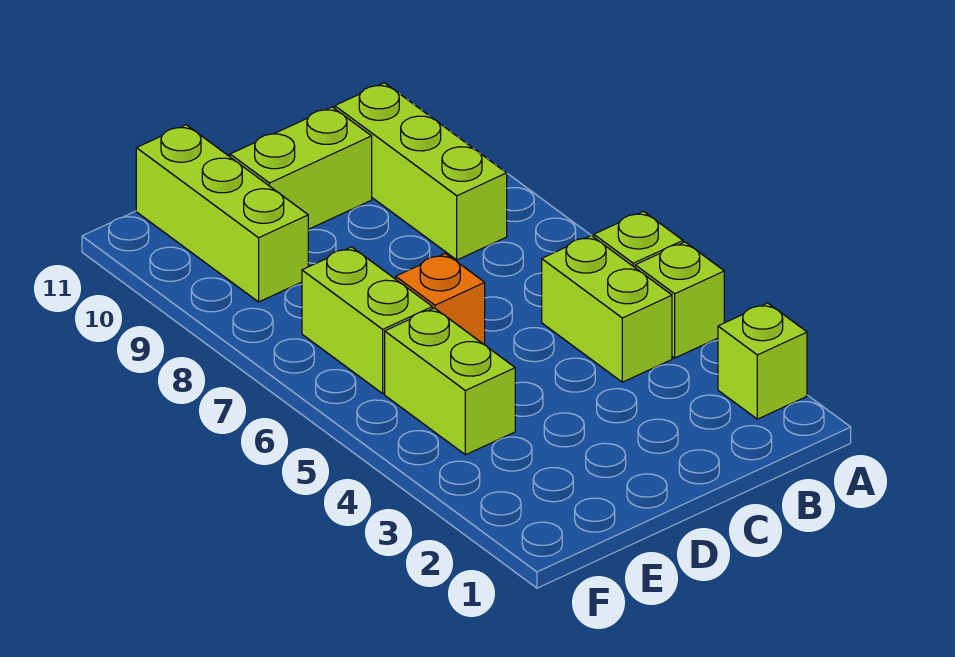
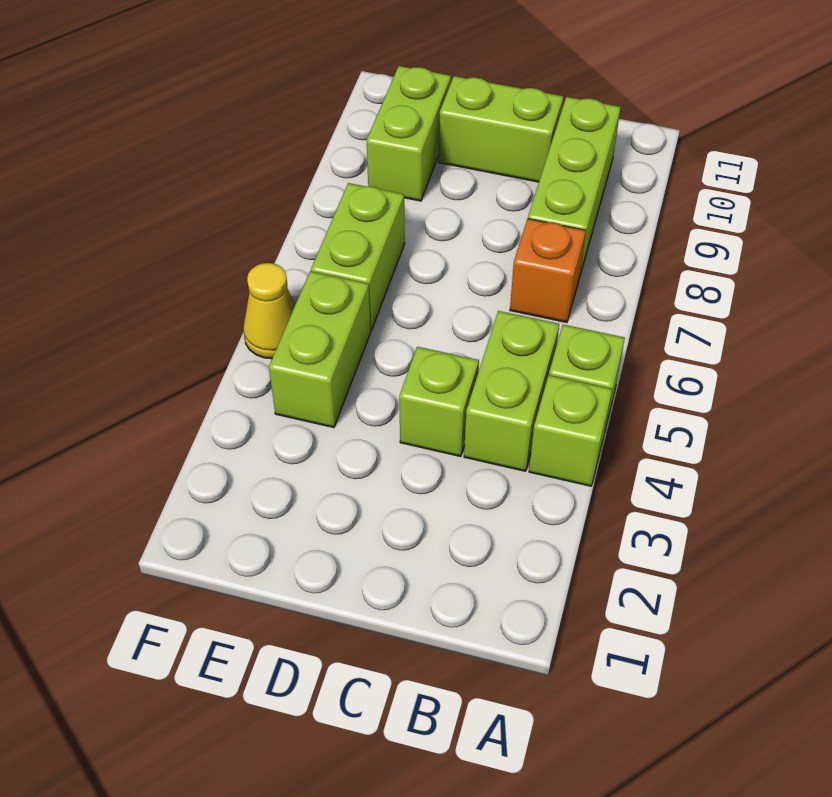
lime 1x1 brick [718,303,807,419] -> lime 1x1 brick moved to [399,347,479,457]
orange 1x1 brick [396,253,485,345] -> orange 1x1 brick moved to [510,219,586,323]
lime 1x3 brick [136,125,308,302] -> lime 1x2 brick [367,66,451,201]
none -> yellow 1x1 cone [243,263,295,359]

